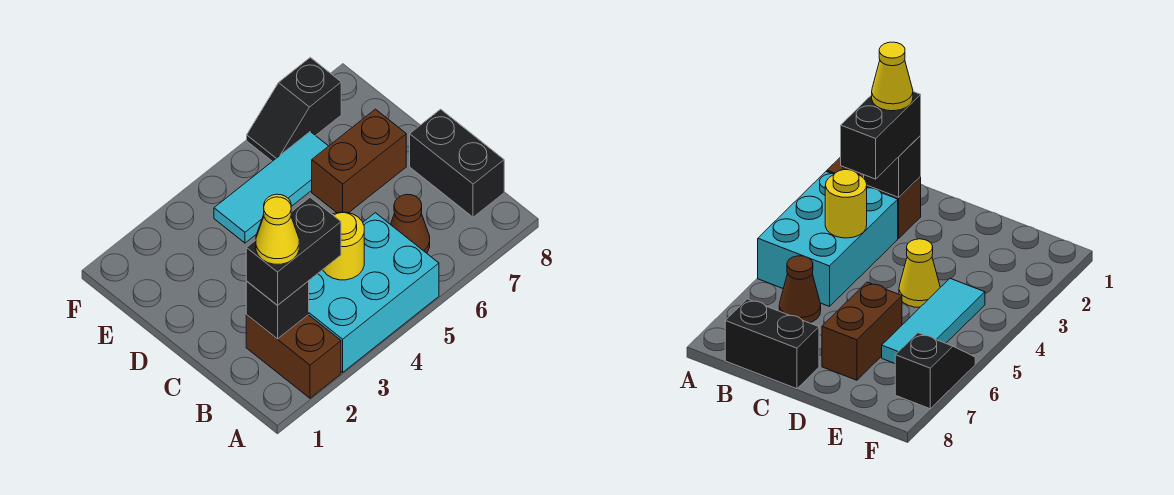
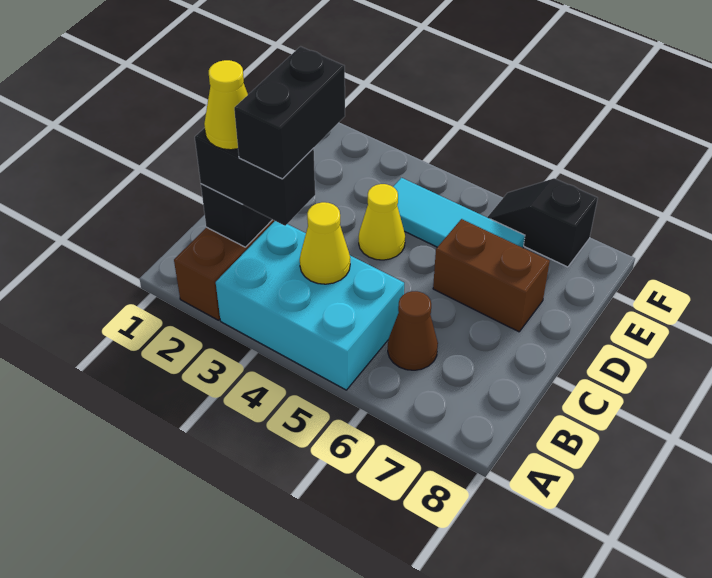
yellow 1x1 round brick [323,212,364,280] -> yellow 1x1 cone [300,202,350,284]
black 1x2 brick [410,109,504,217] -> black 1x2 brick moved to [234,46,345,179]

